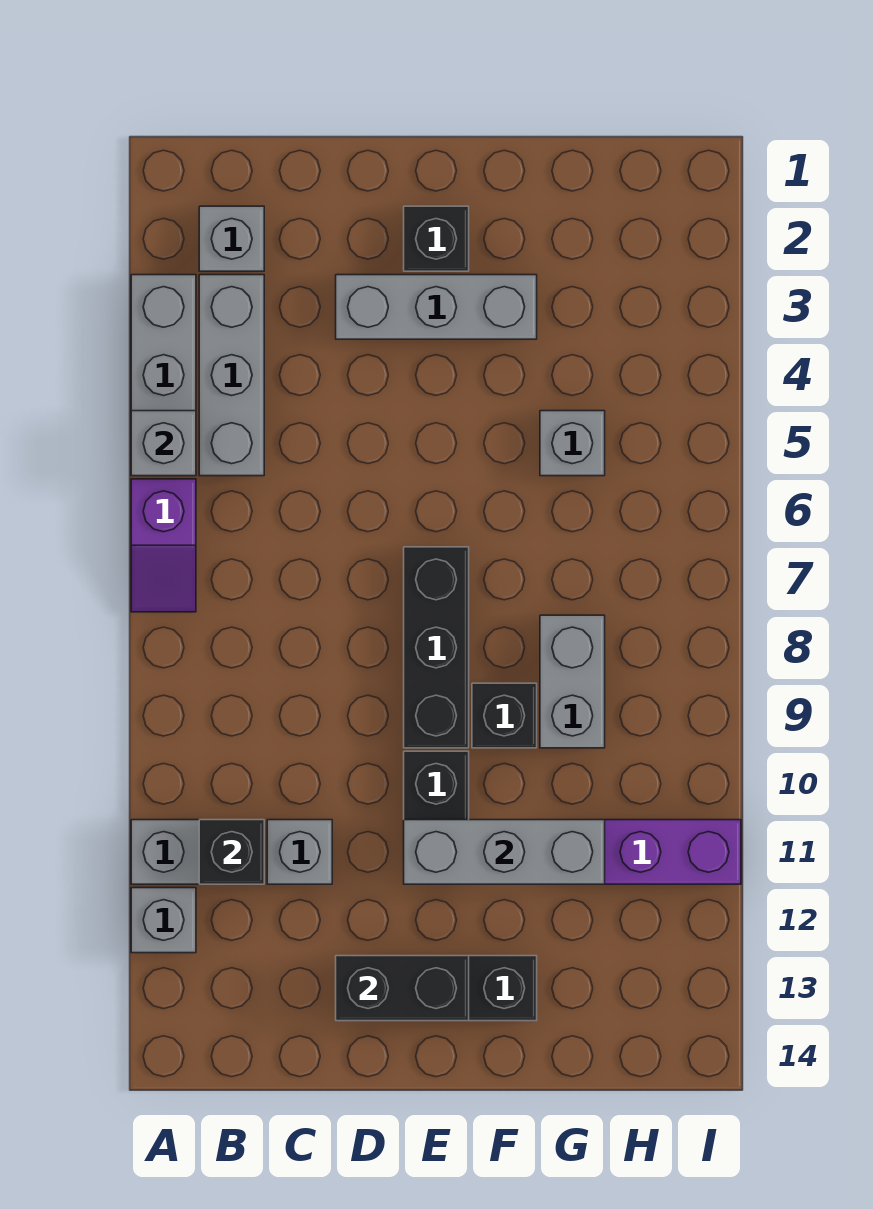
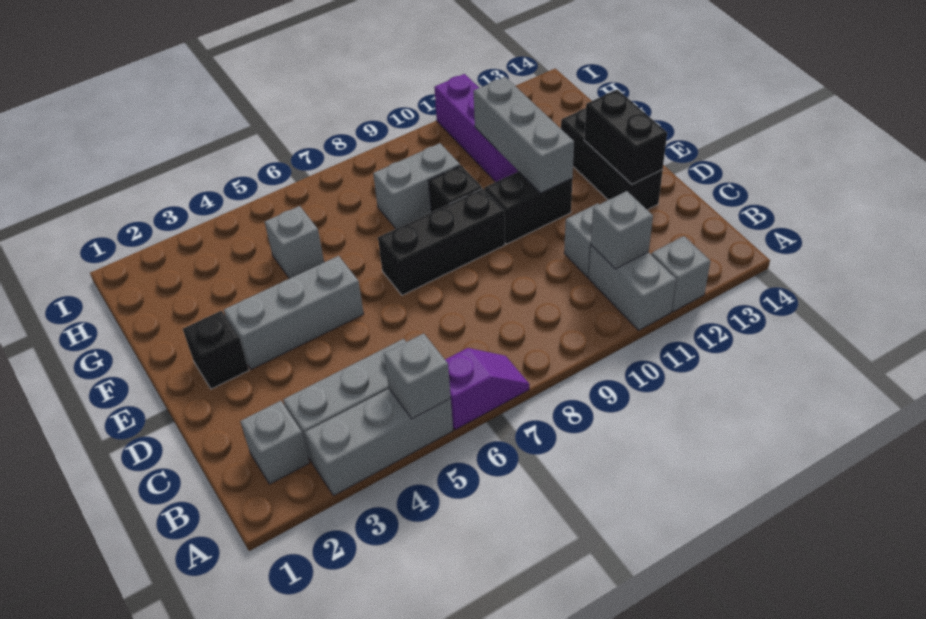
black 1x1 brick [199,820,264,884] -> grey 1x1 brick [591,191,653,269]
grey 1x3 brick [336,275,537,339] -> grey 1x3 brick turned to [224,256,364,369]

